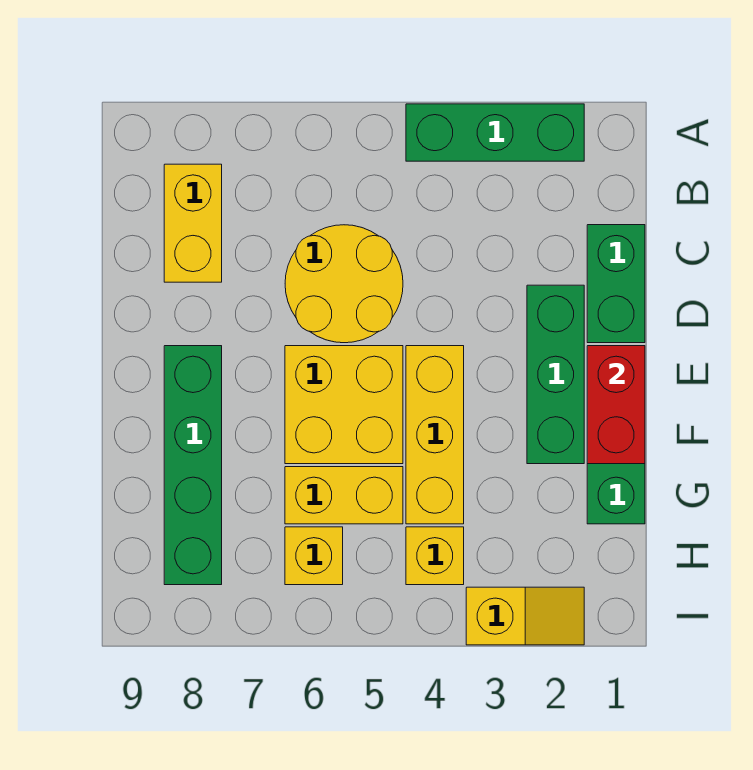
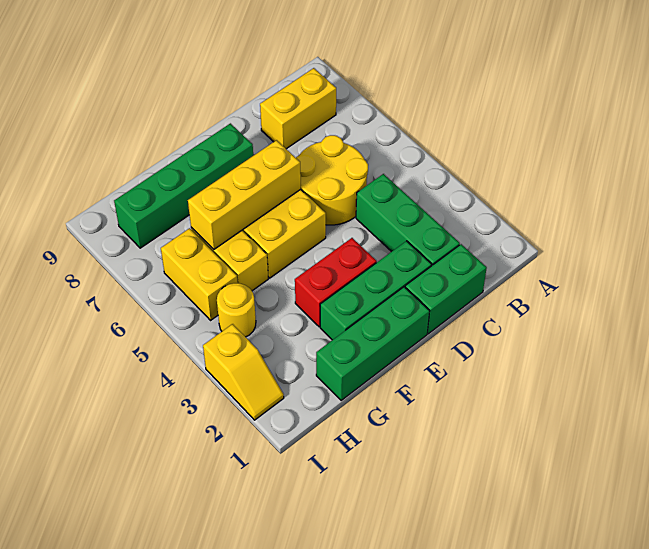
green 1x3 brick [406,104,584,161] -> green 1x3 brick moved to [356,174,460,266]
red 1x2 brick [587,346,645,464] -> red 1x2 brick moved to [295,238,377,327]
yellow 1x3 brick [406,346,464,524] -> yellow 1x3 brick moved to [188,140,301,249]
yellow 1x1 brick [406,527,464,585] -> yellow 1x1 round brick [217,283,256,337]
yellow 1x1 brick [285,527,343,585] -> yellow 1x2 brick [161,228,238,320]

